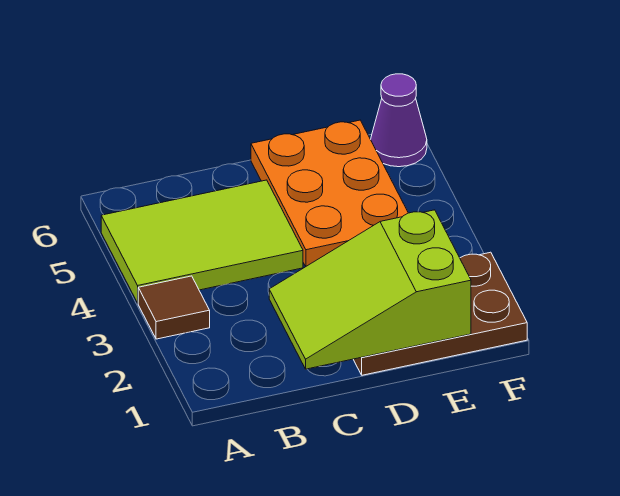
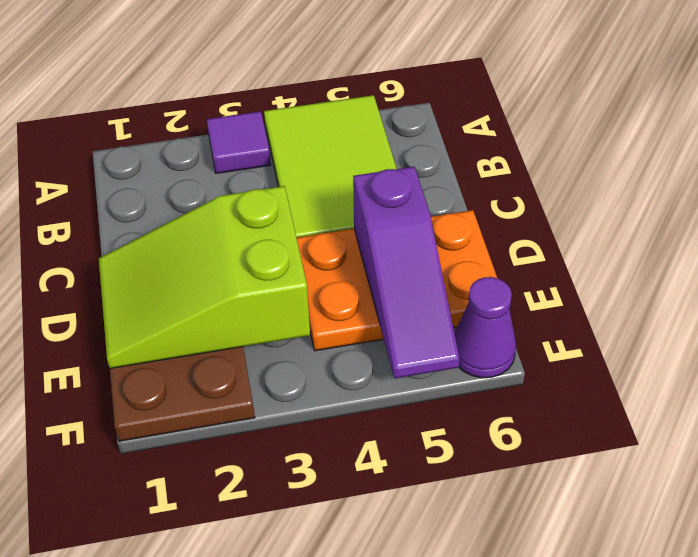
brown 1x1 tile [138,276,210,339] -> purple 1x1 tile [207,111,271,173]
lime 2x3 slope [269,210,471,369] -> lime 2x3 slope turned to [99,186,310,368]
none -> purple 1x3 slope [353,167,460,378]

